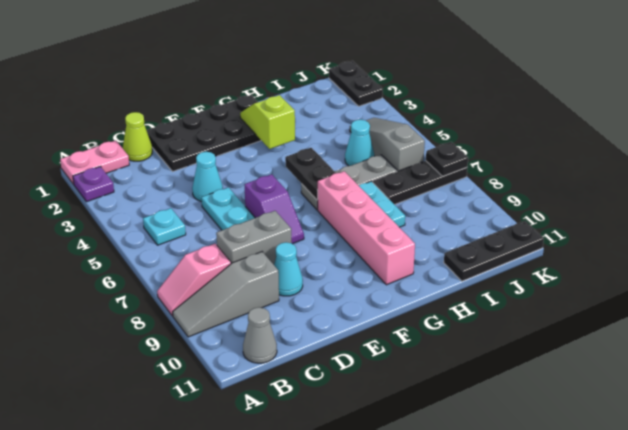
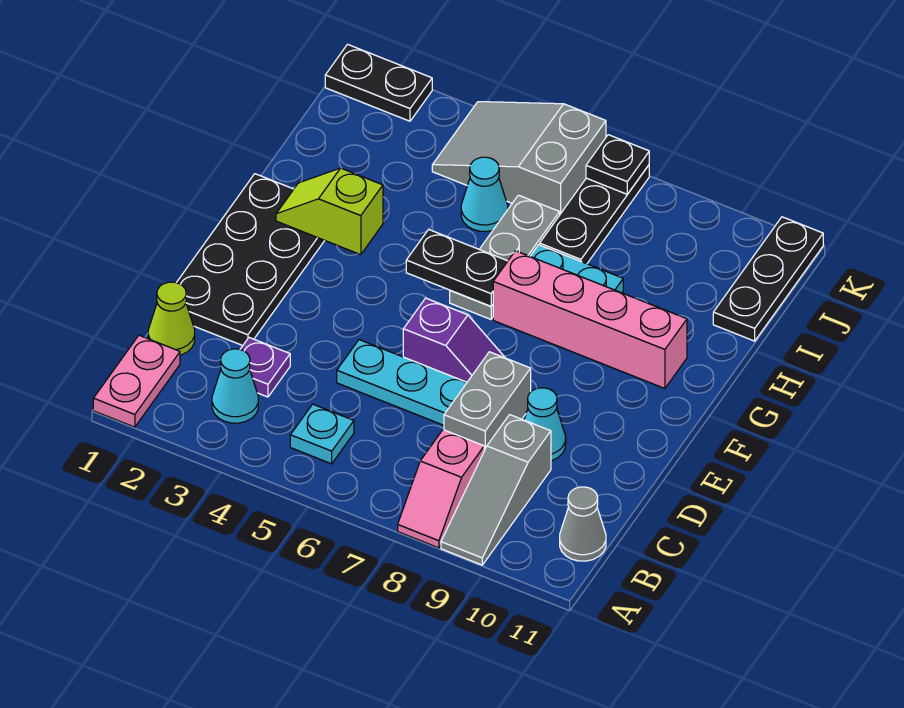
purple 1x1 plate [73,166,114,202] -> purple 1x1 plate moved to [240,338,290,397]
cyan 1x1 cone [192,152,223,202] -> cyan 1x1 cone moved to [212,349,258,423]
grey 1x3 slope [350,118,425,171] -> grey 2x3 slope [432,102,606,214]

